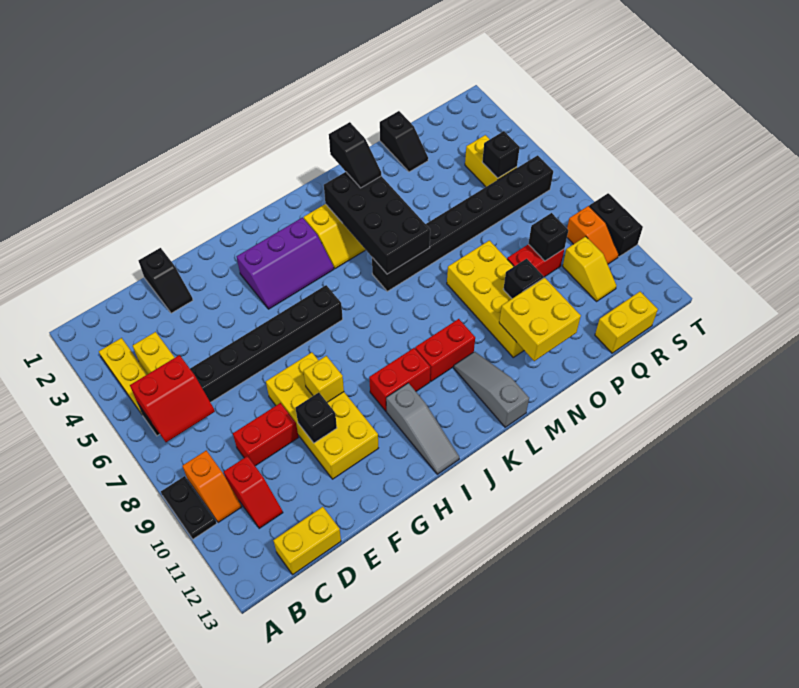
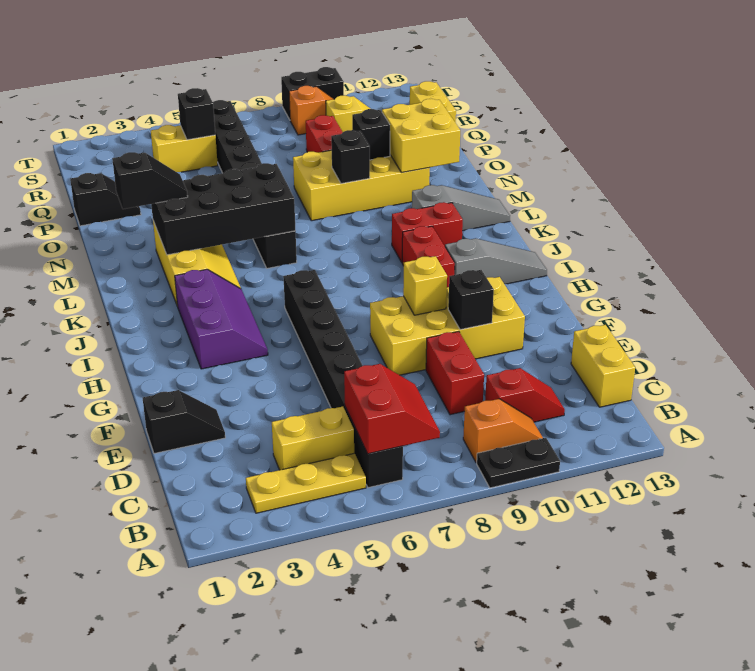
red 1x2 brick [415,319,475,381] -> red 1x2 brick turned to [392,202,463,262]
grey 1x3 slope [454,352,529,427] -> grey 1x3 slope turned to [412,185,510,231]
black 1x1 brick [528,213,568,261] -> black 1x1 brick moved to [331,130,370,184]

